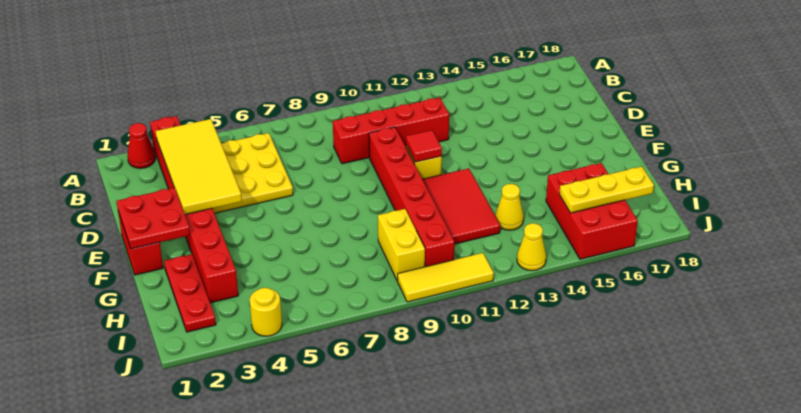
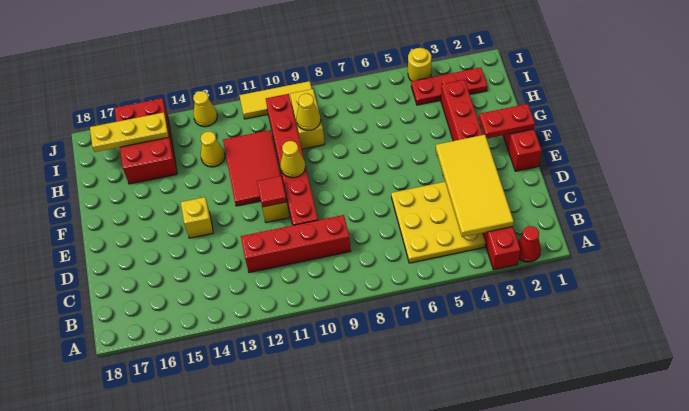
red 2x2 plate [117,188,190,249] -> red 1x2 plate [479,104,535,139]
none -> yellow 1x1 brick [181,197,213,238]
none -> yellow 1x1 cone [281,141,305,178]
red 1x3 plate [164,254,216,332] -> red 1x3 plate turned to [411,67,487,105]
none -> yellow 1x1 cone [296,94,321,131]

